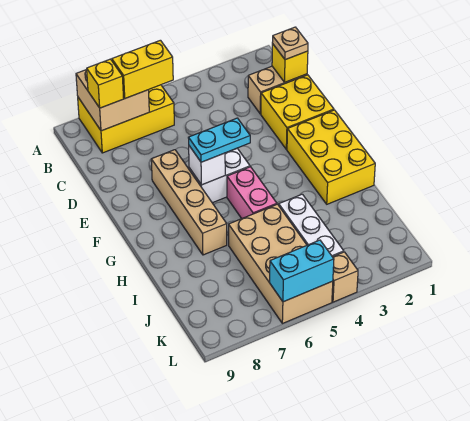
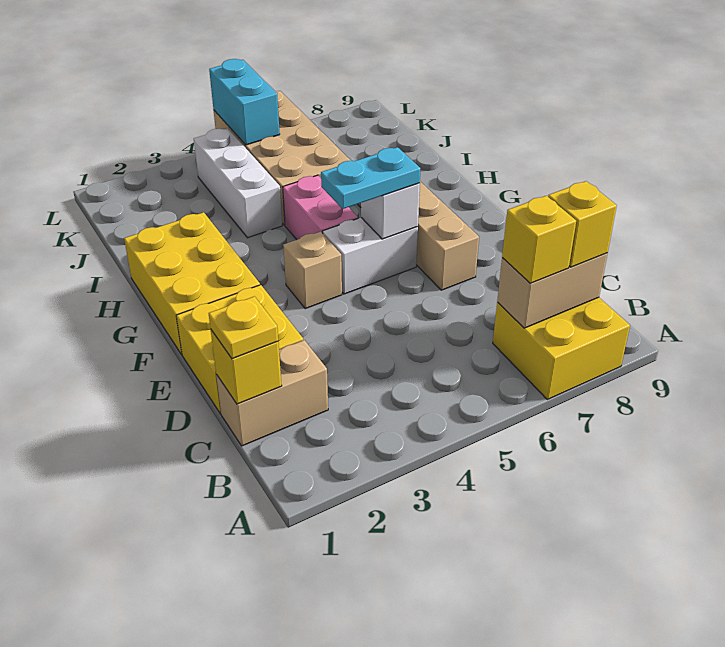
yellow 2x3 brick [78,85,174,153] -> yellow 2x2 brick [493,297,630,399]
tan 2x2 brick [76,70,149,131] -> tan 1x2 brick [497,253,608,328]
yellow 1x2 brick [112,40,173,98] -> yellow 1x1 brick [502,196,576,283]
tan 1x1 plate [272,27,308,60] -> yellow 1x1 plate [209,296,278,359]
tan 1x1 brick [332,252,358,302] -> tan 1x1 brick moved to [283,232,342,309]
cyan 1x2 brick [270,240,334,302] -> cyan 1x2 brick turned to [209,59,280,145]

